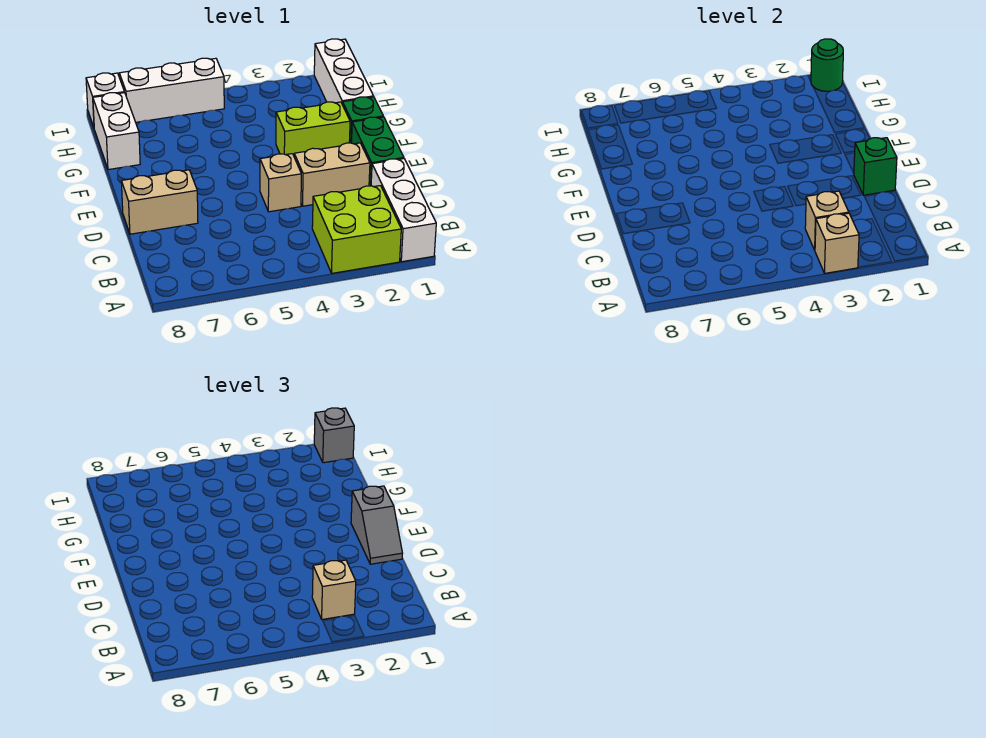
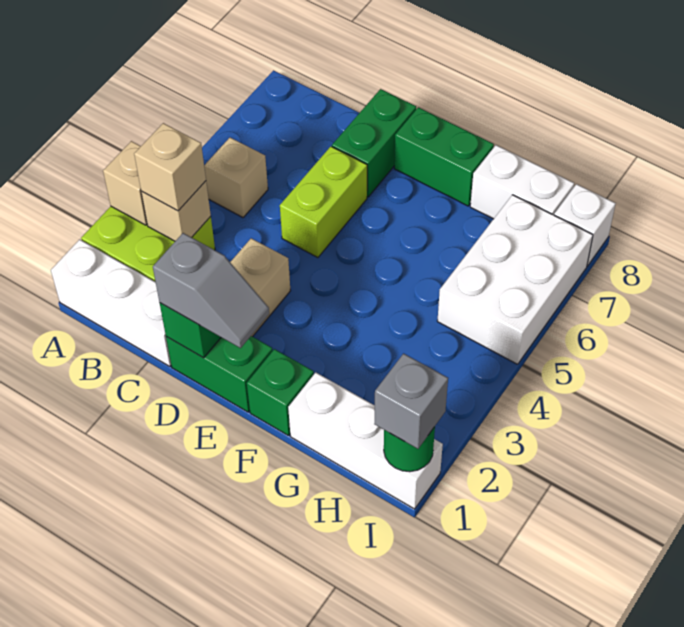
grey 1x2 slope [351,486,403,564] -> grey 1x2 slope turned to [153,233,269,348]
tan 1x1 brick [260,154,301,212] -> tan 1x1 brick moved to [204,138,268,217]
tan 1x2 brick [121,170,198,234] -> green 1x2 brick [332,89,416,197]
none -> green 1x2 brick [394,107,494,206]
lime 1x2 brick [276,102,350,156] -> lime 1x2 brick moved to [280,147,367,258]
white 1x3 brick [119,58,224,122] -> white 2x3 brick [437,195,593,364]

